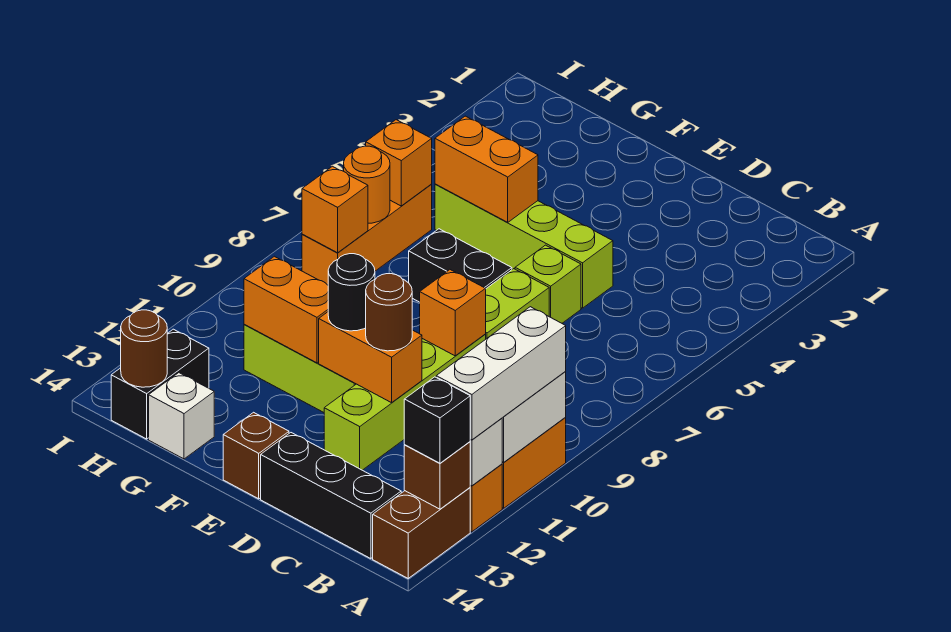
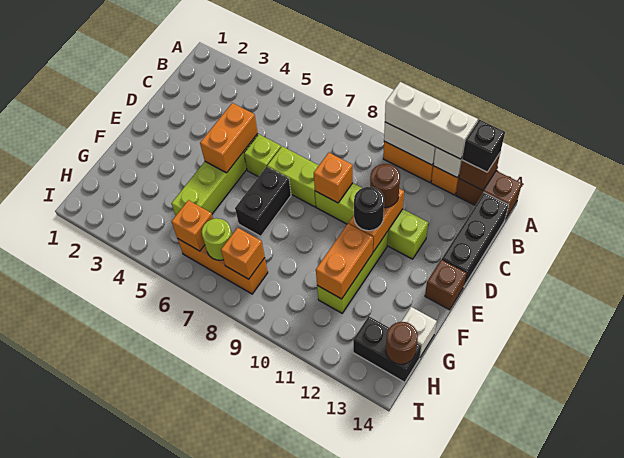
orange 1x2 brick [435,116,538,222] -> orange 1x2 brick moved to [200,103,258,173]
orange 1x1 round brick [344,146,390,223] -> lime 1x1 round brick [202,218,232,260]

